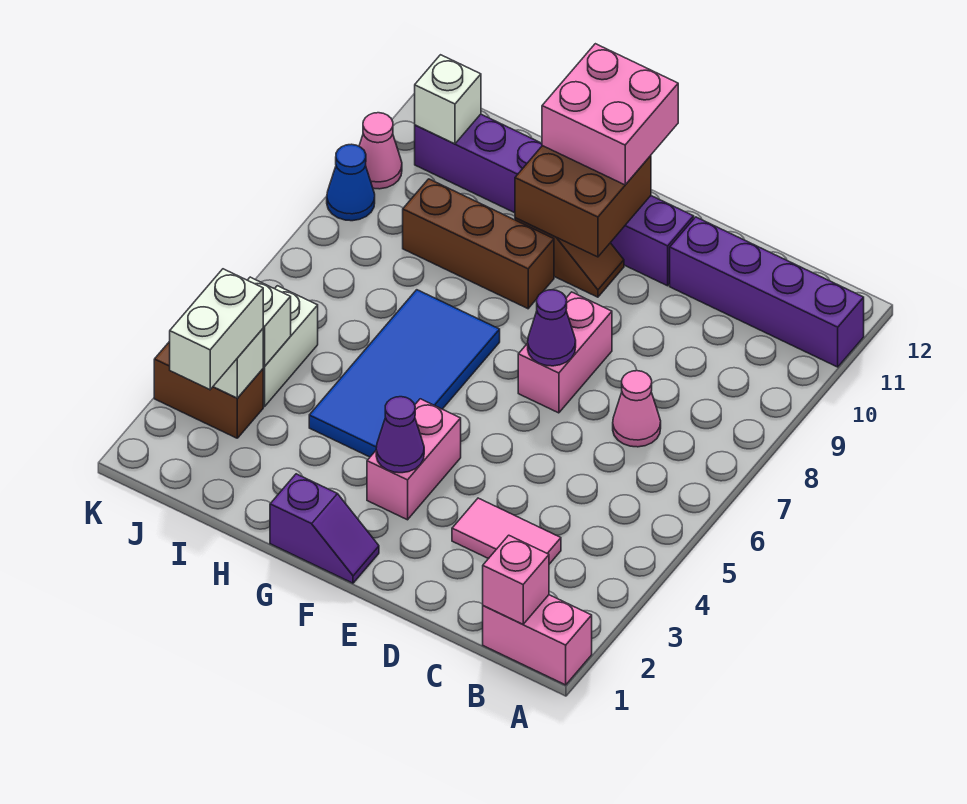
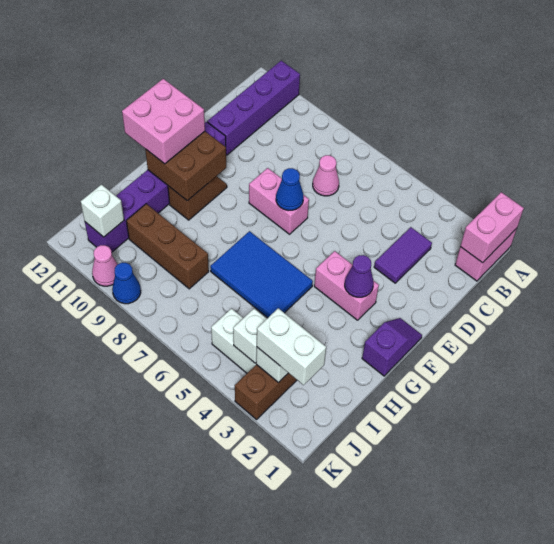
pink 1x1 brick [483,535,549,624] -> pink 1x2 brick [460,192,524,263]
pink 1x2 tile [452,498,561,564] -> purple 1x2 tile [374,227,432,283]
purple 1x1 cone [528,290,576,366] -> blue 1x1 cone [276,168,304,211]
blue 2x4 tile [309,290,500,457] -> blue 2x3 tile [210,231,313,318]
brown 1x3 brick [403,179,554,309] -> brown 1x3 brick turned to [126,204,209,289]

